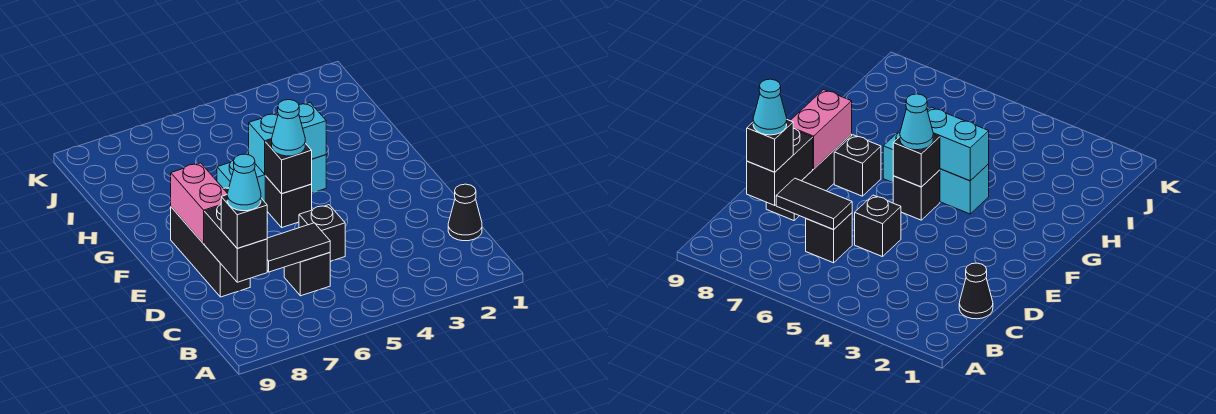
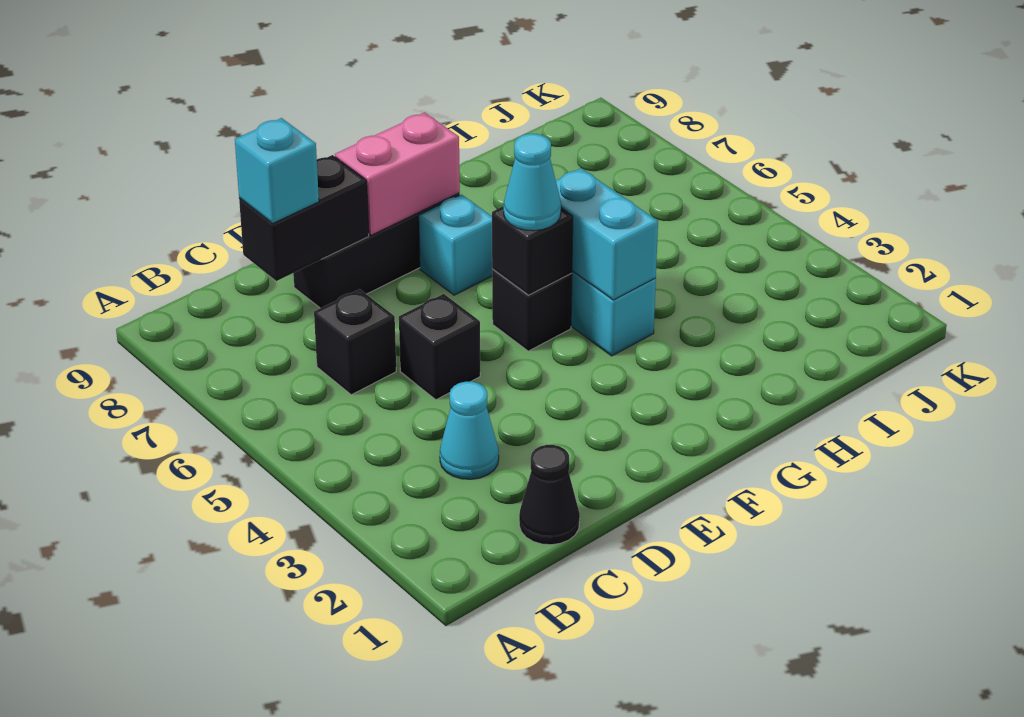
black 1x2 tile [267,223,330,272] -> none
black 1x1 brick [221,195,267,248] -> cyan 1x1 brick [235,118,319,223]
cyan 1x1 cone [227,154,261,211] -> cyan 1x1 cone moved to [440,382,499,479]
black 1x1 brick [834,135,881,196] -> cyan 1x1 brick [419,195,492,295]

